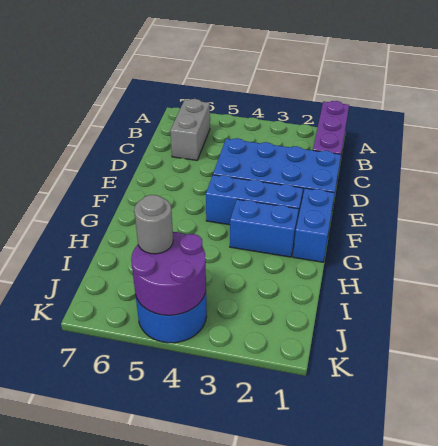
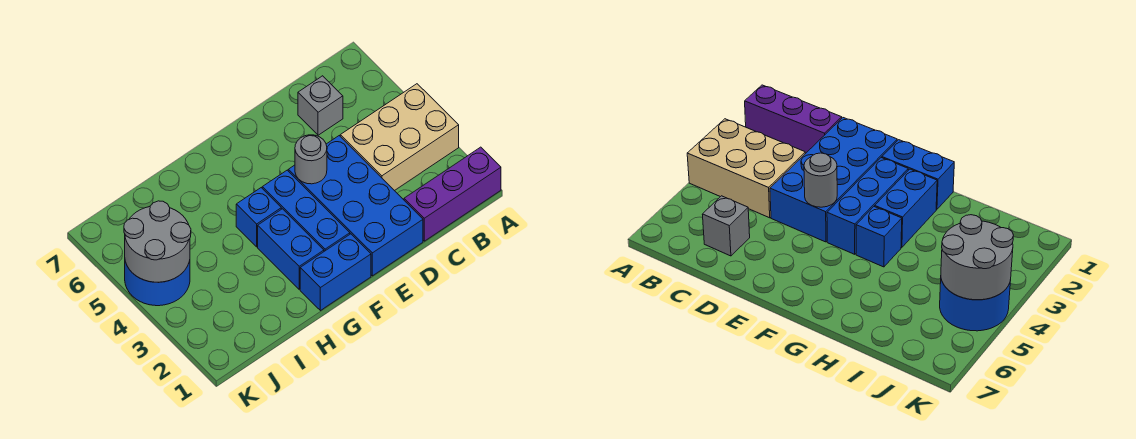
none -> tan 2x3 brick [340,84,459,191]
grey 1x2 brick [170,99,210,160] -> grey 1x1 brick [298,76,343,135]
none -> blue 1x1 brick [236,188,281,247]
purple 2x2 round brick [131,232,206,315] -> grey 2x2 round brick [124,201,191,282]
grey 1x1 round brick [134,195,173,254] -> grey 1x1 round brick moved to [295,135,327,184]

